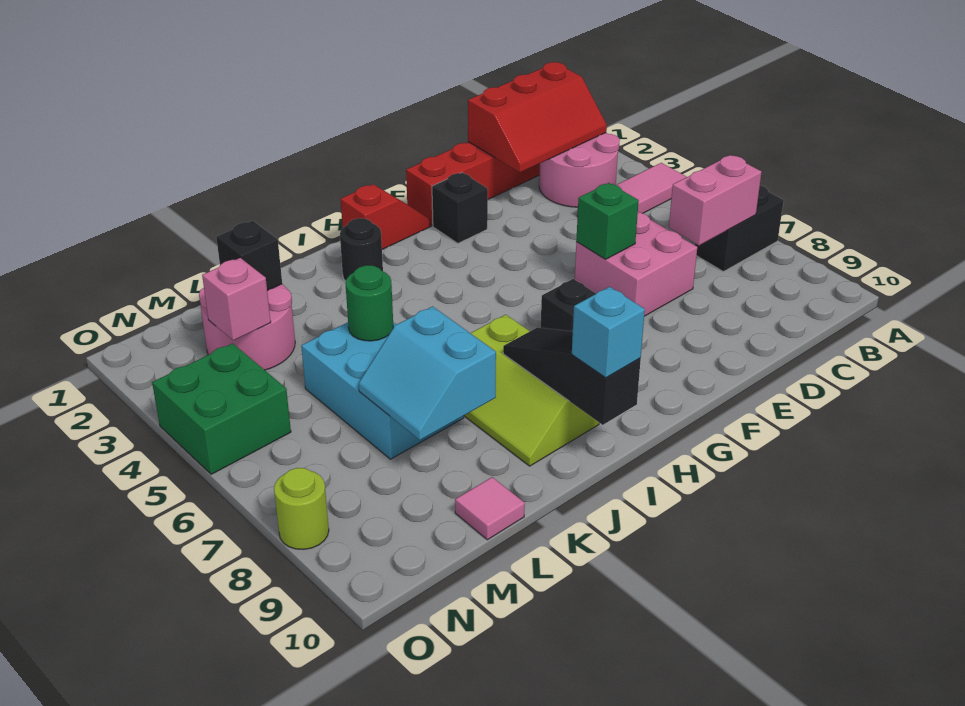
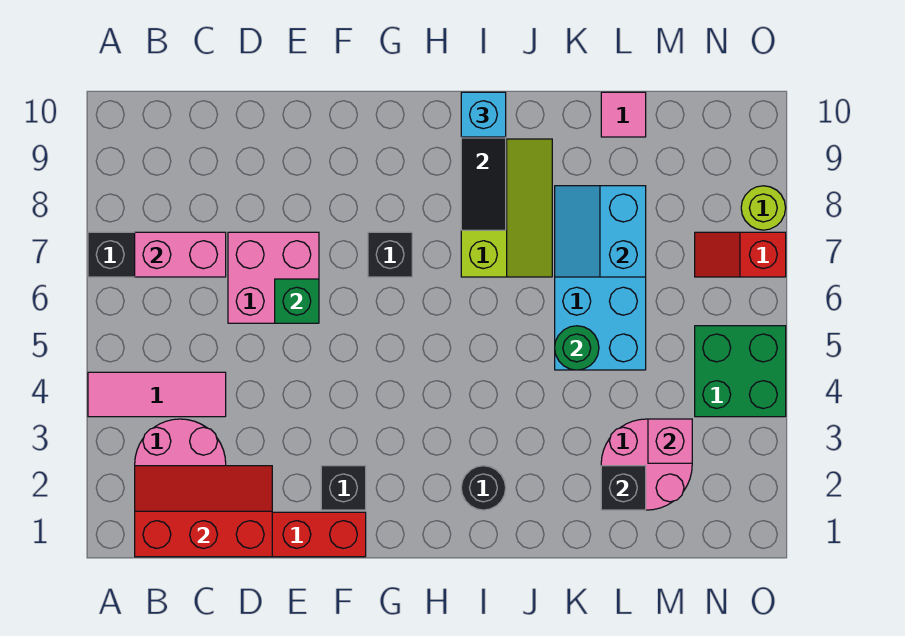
red 1x2 slope [341,184,430,250] -> red 1x2 slope moved to [695,232,786,277]
cyan 2x2 slope [359,306,496,440] -> cyan 2x2 slope turned to [555,186,646,277]

